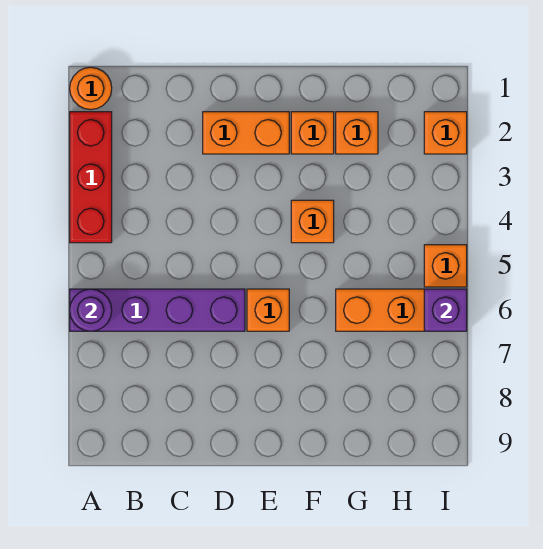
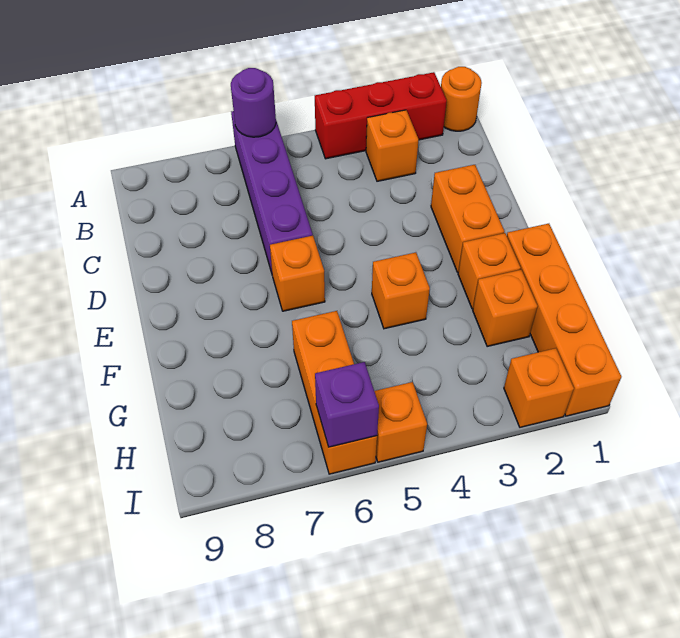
none -> orange 1x1 brick [366,110,419,181]
none -> orange 1x4 brick [507,224,621,416]

